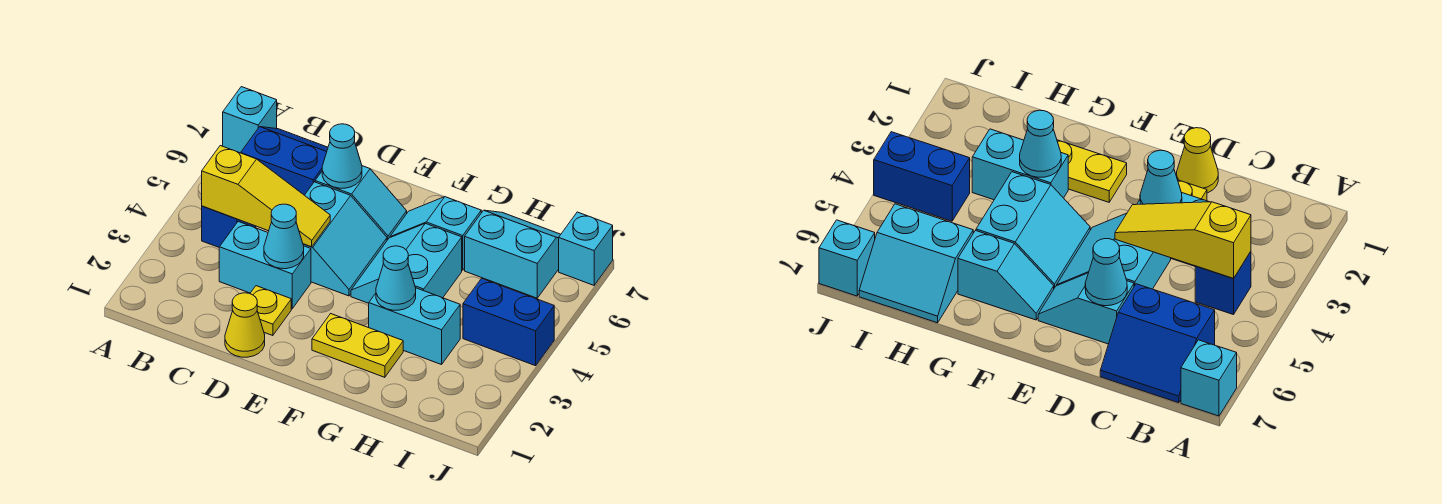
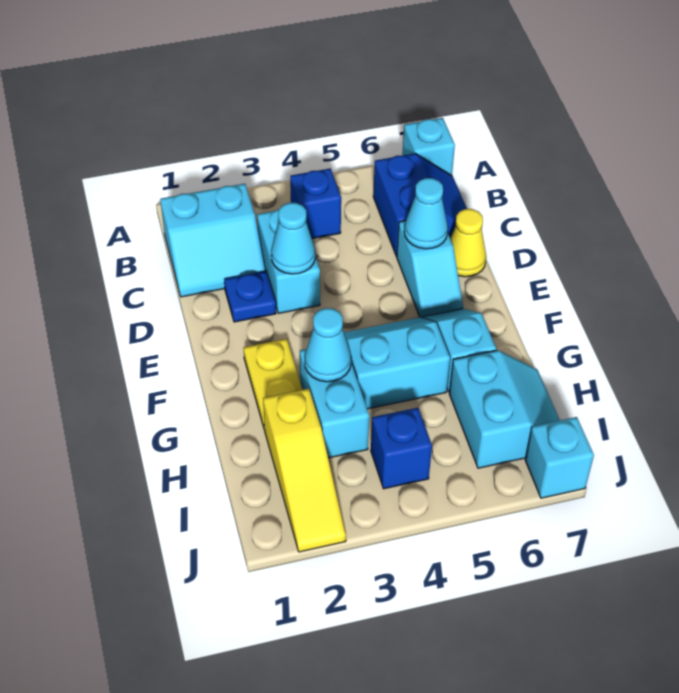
yellow 1x3 slope [202,146,330,247] -> yellow 1x3 slope moved to [263,389,346,552]
yellow 1x1 cone [225,293,265,357] -> yellow 1x1 cone moved to [450,209,486,277]
yellow 1x1 plate [250,286,291,336] -> blue 1x1 plate [224,271,276,322]
cyan 2x2 slope [303,182,387,296] -> cyan 2x2 slope moved to [160,184,265,297]
blue 1x2 brick [463,278,554,366] -> blue 1x1 brick [371,408,432,489]

